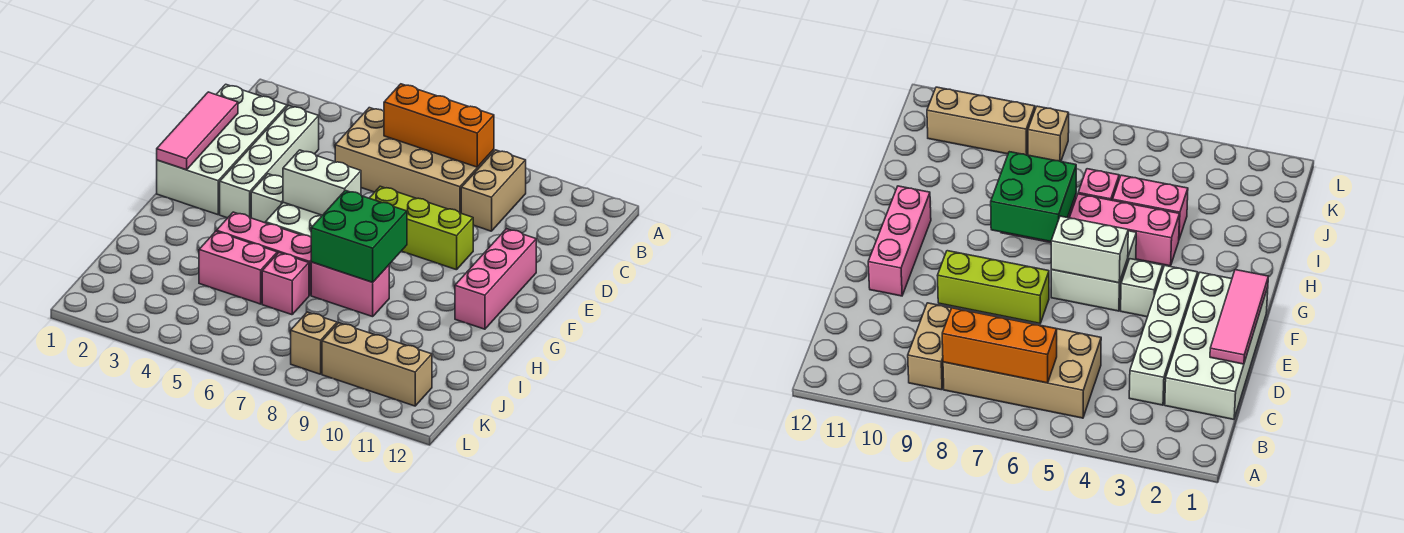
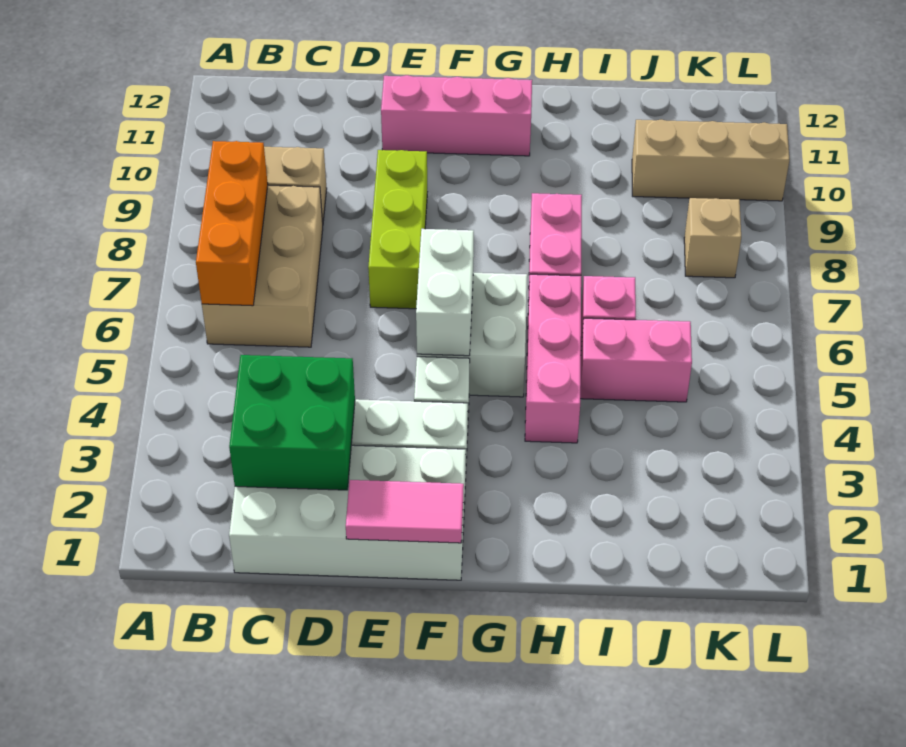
tan 2x4 brick [335,108,494,213] -> tan 2x3 brick [202,186,323,347]
pink 1x3 tile [157,92,238,170] -> pink 1x2 tile [346,480,464,543]
green 2x2 brick [311,190,407,282] -> green 2x2 brick moved to [229,355,355,490]
pink 1x2 brick [199,231,277,304] -> pink 1x2 brick turned to [580,318,692,402]
tan 1x3 brick [322,323,432,406] -> tan 1x3 brick turned to [632,120,789,201]

